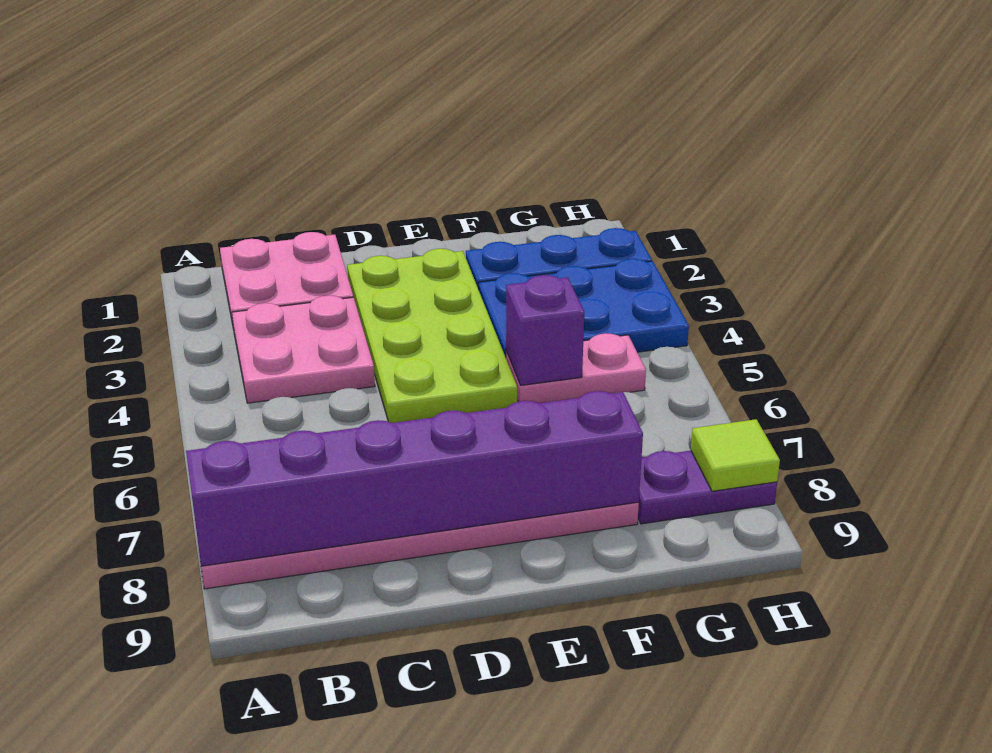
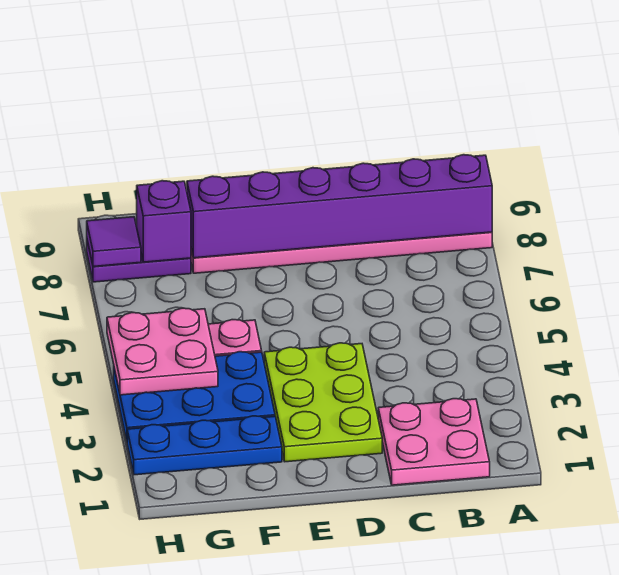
pink 2x2 plate [232,295,375,403] -> pink 2x2 plate moved to [107,308,218,395]
lime 2x4 plate [347,249,517,423] -> lime 2x3 plate [264,343,382,462]
purple 1x1 brick [506,275,584,385] -> purple 1x1 brick moved to [137,181,191,262]
lime 1x1 tile [691,419,780,491] -> purple 1x1 tile [87,217,141,267]

